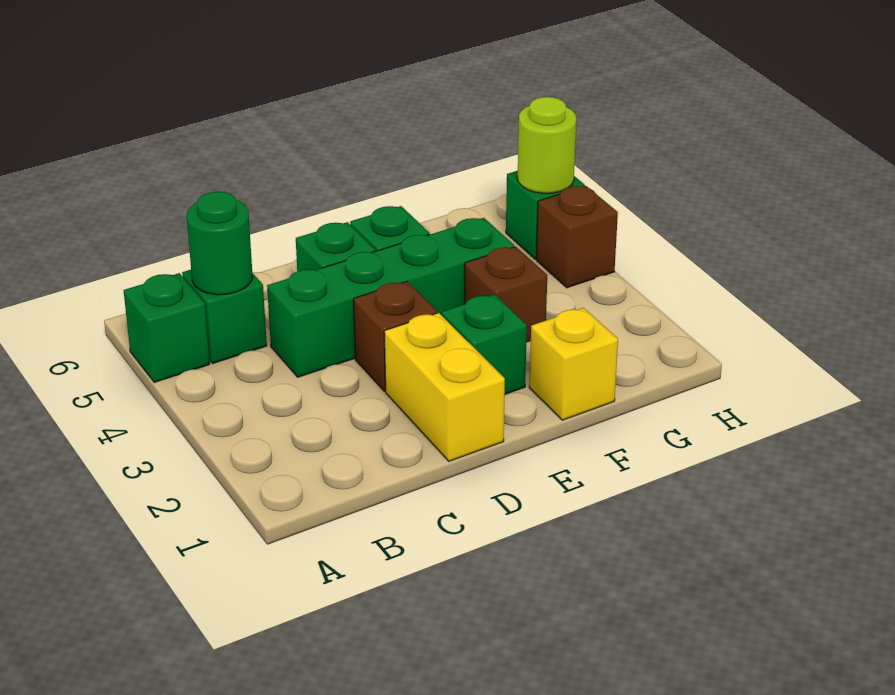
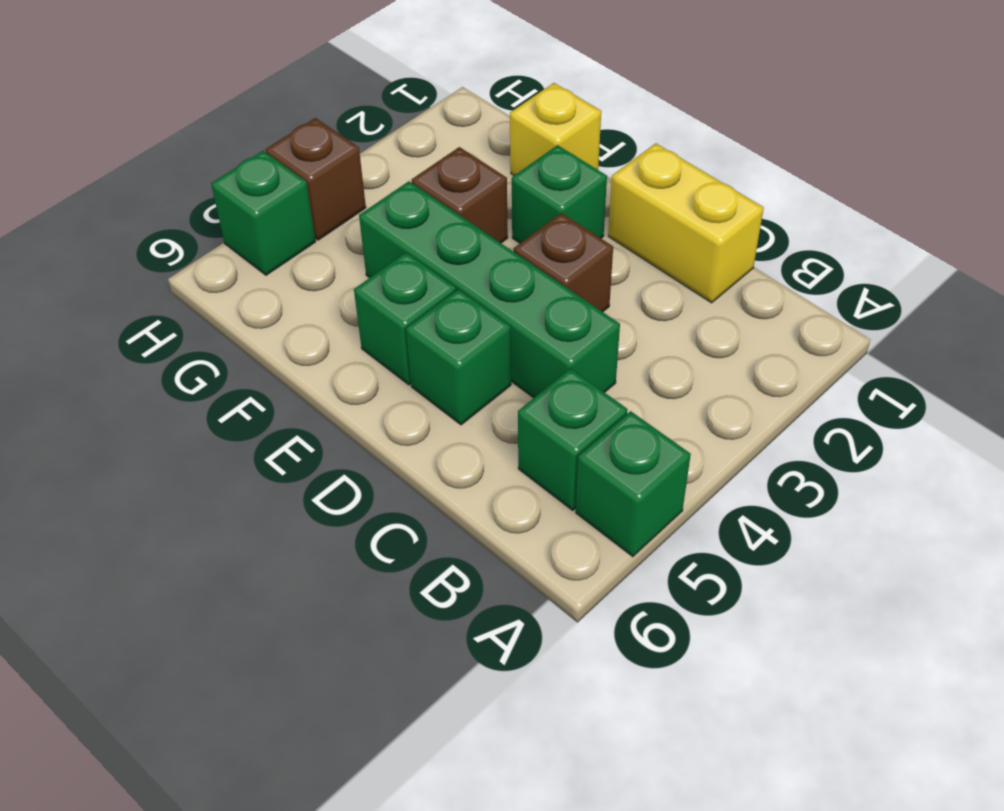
green 1x1 round brick [187,192,252,295] -> none
yellow 1x2 brick [384,313,505,461] -> yellow 1x2 brick turned to [608,143,764,303]
lime 1x1 round brick [518,97,576,193] -> none

